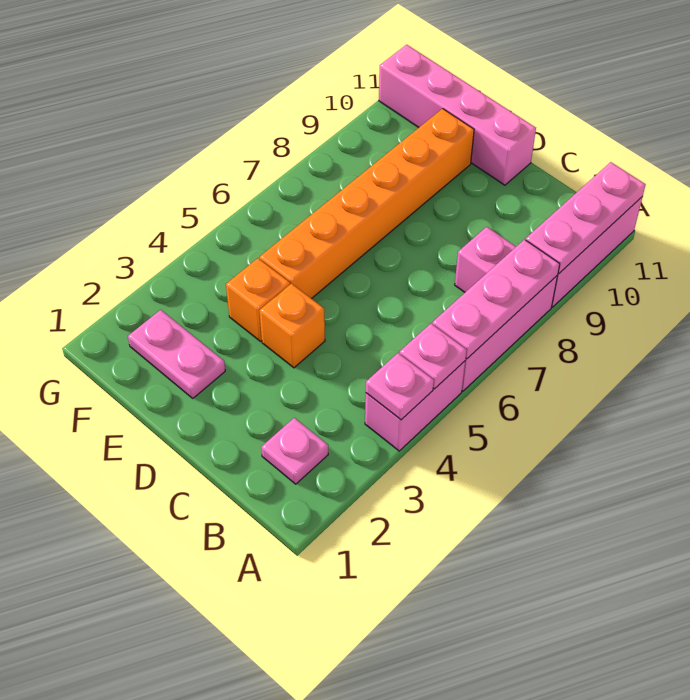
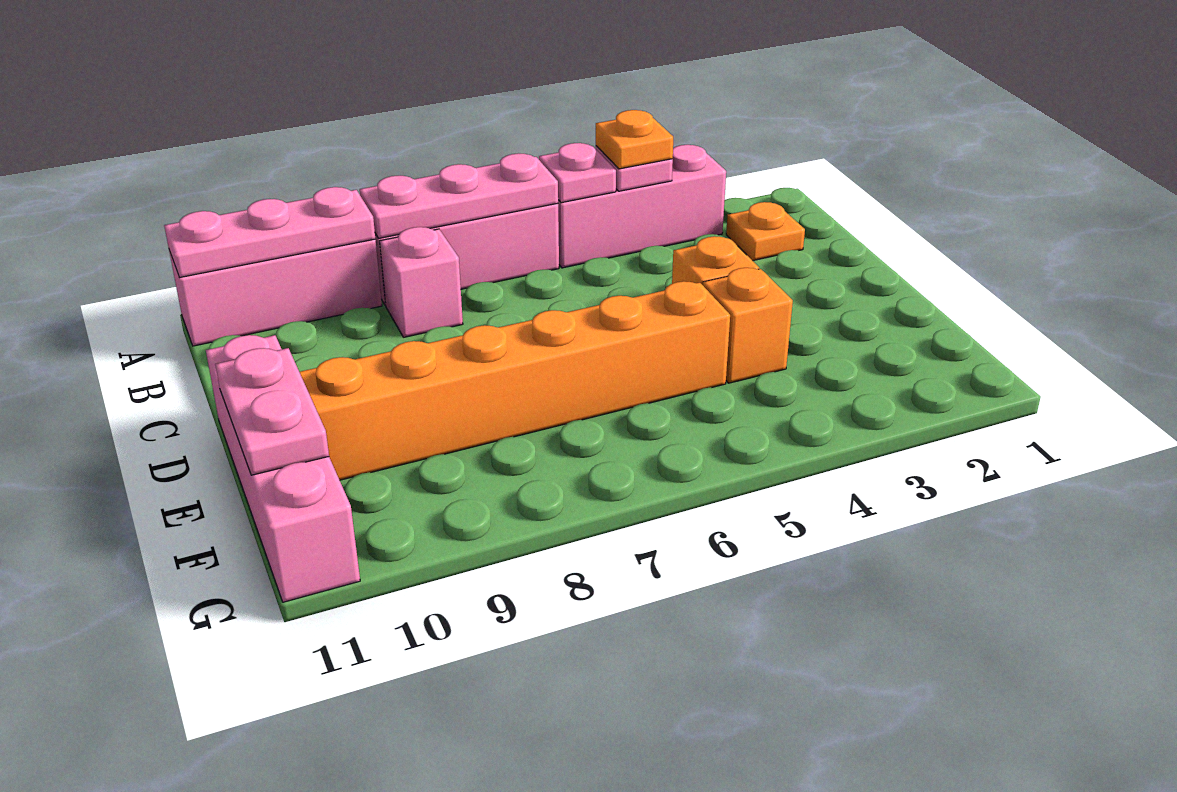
pink 1x2 brick [365,361,465,451] -> pink 1x3 brick [558,145,726,268]
none -> orange 1x1 plate [596,110,673,169]
pink 1x1 plate [261,418,328,484] -> orange 1x1 plate [726,202,805,261]
pink 1x2 plate [128,310,225,398] -> pink 1x2 plate moved to [215,348,329,475]

